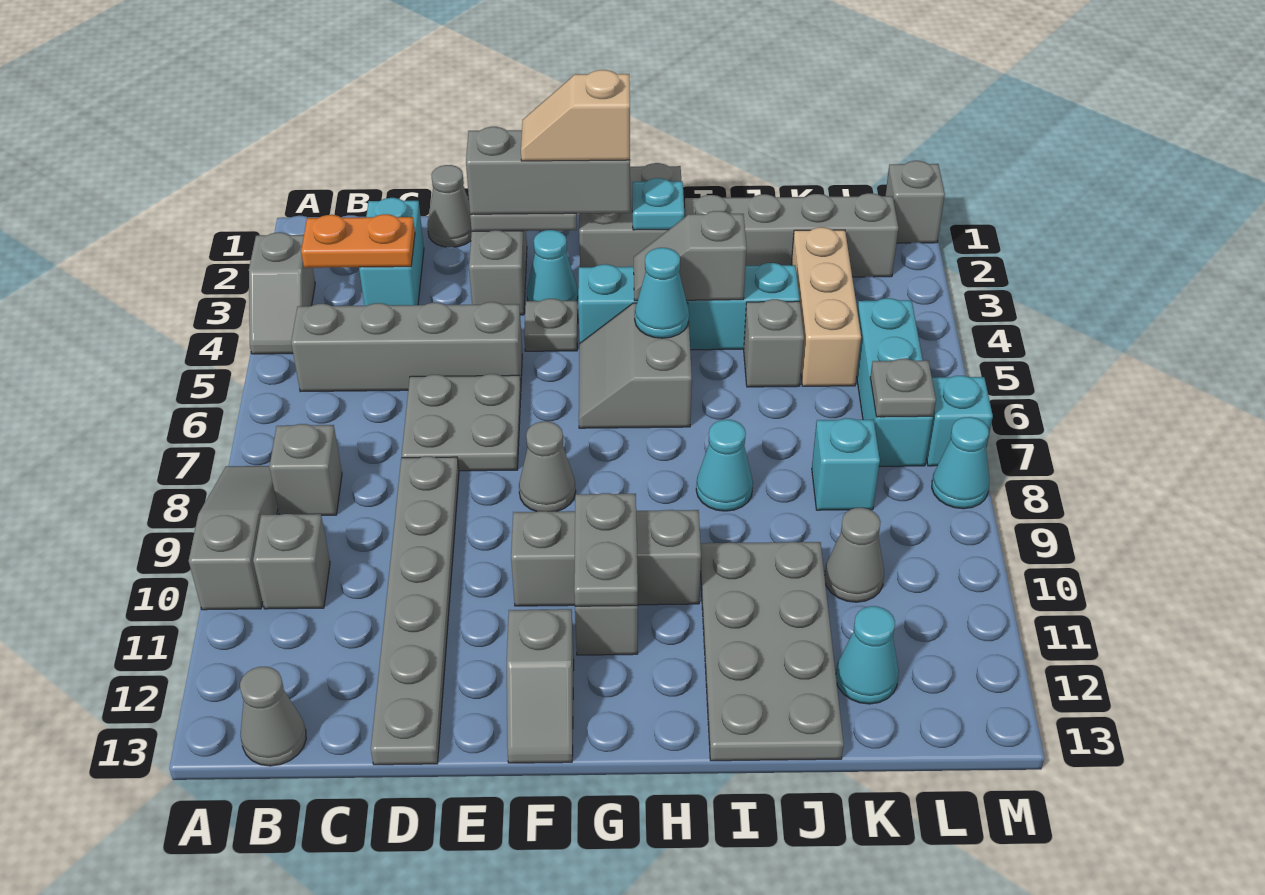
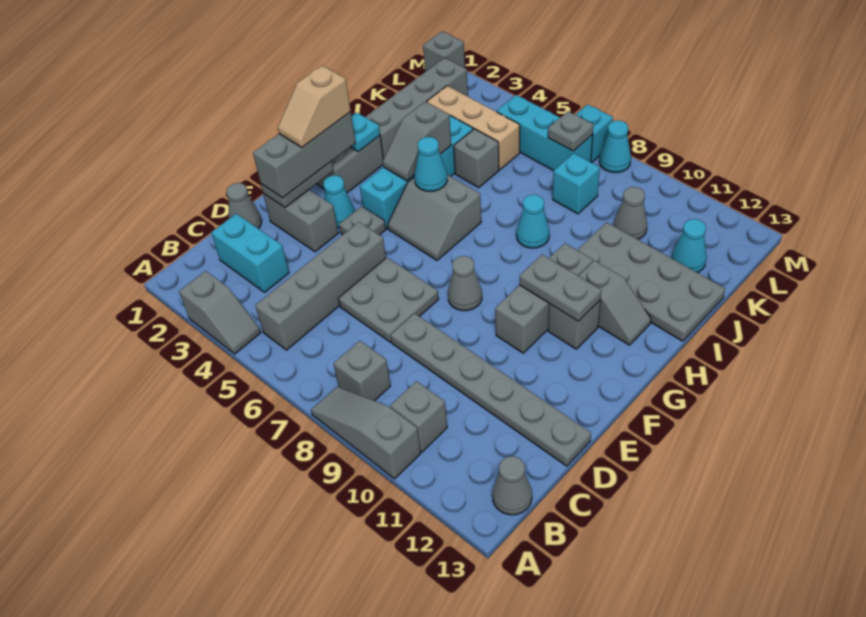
orange 1x2 plate [301,214,415,268] -> none
grey 1x2 slope [507,609,574,763] -> grey 1x2 slope moved to [579,261,651,345]

